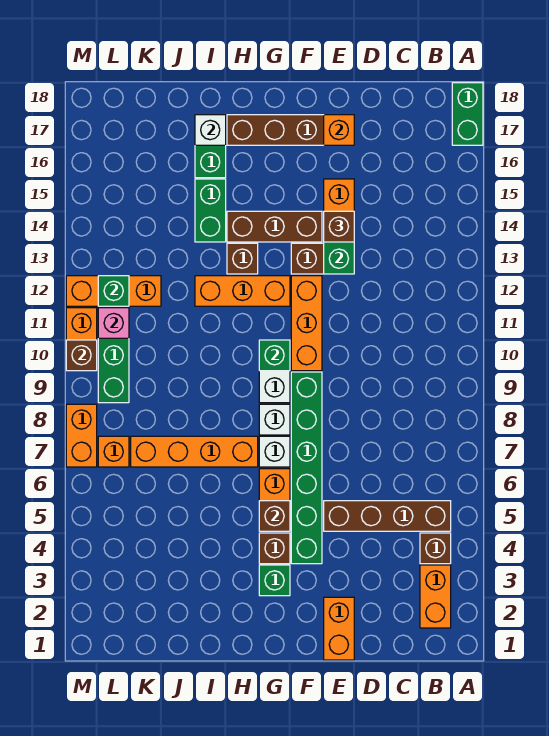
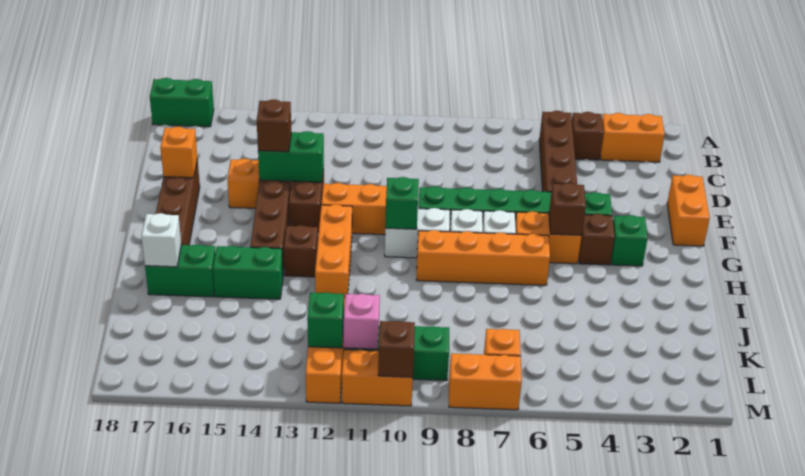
orange 1x2 brick [324,597,354,660] -> orange 1x2 brick turned to [667,175,710,246]
orange 1x4 brick [131,436,258,467] -> orange 1x4 brick turned to [417,230,550,285]

